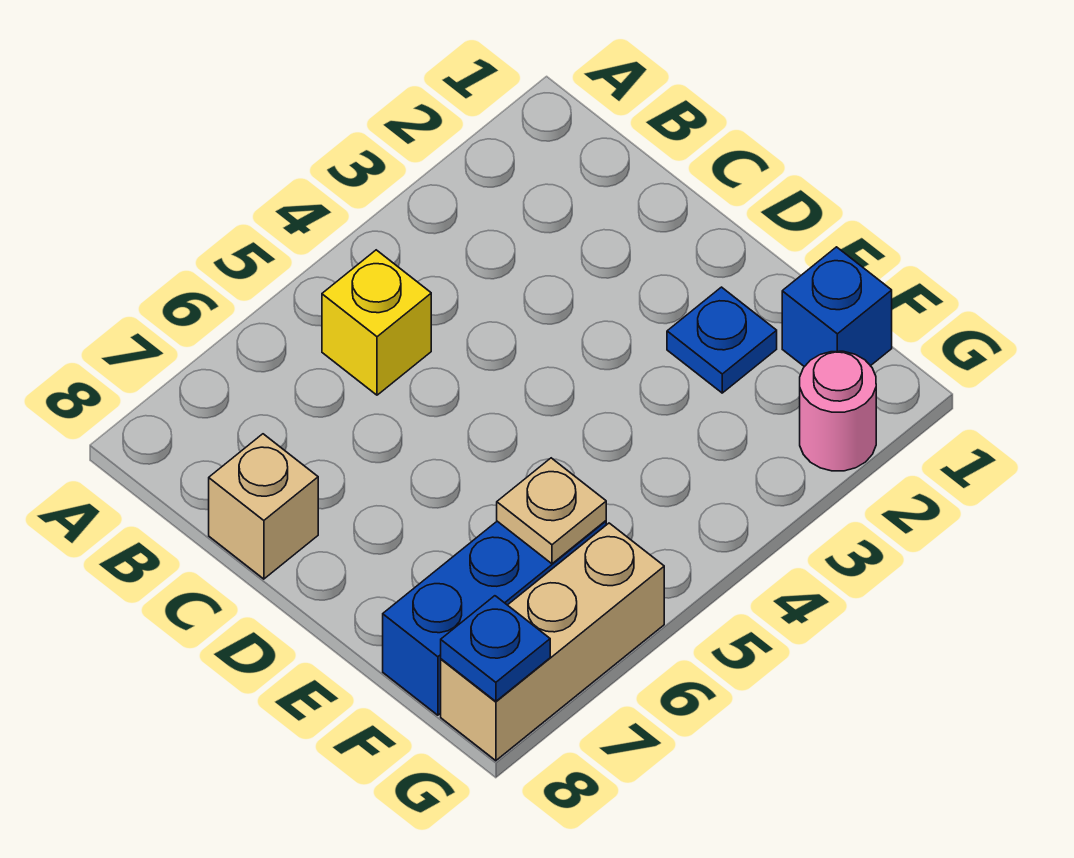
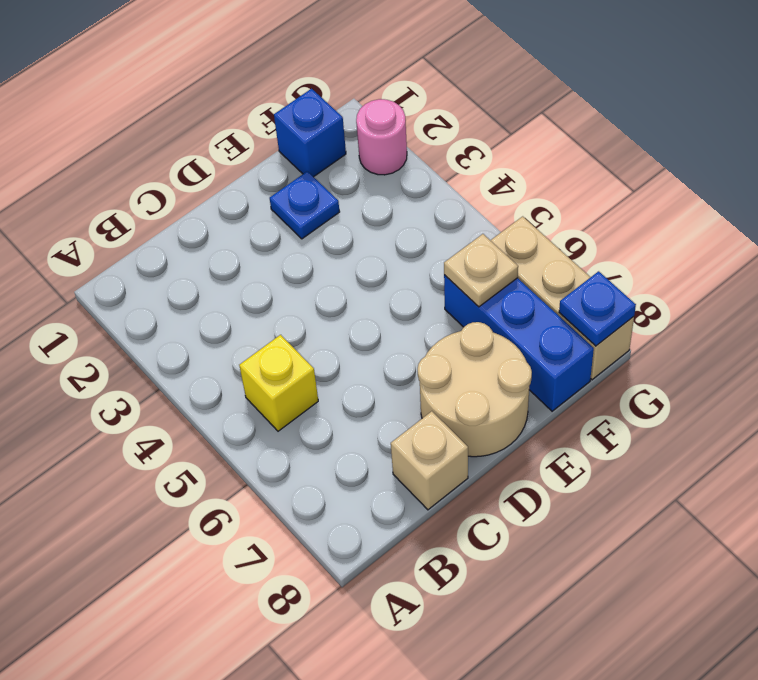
none -> tan 2x2 round brick [418,322,532,457]

